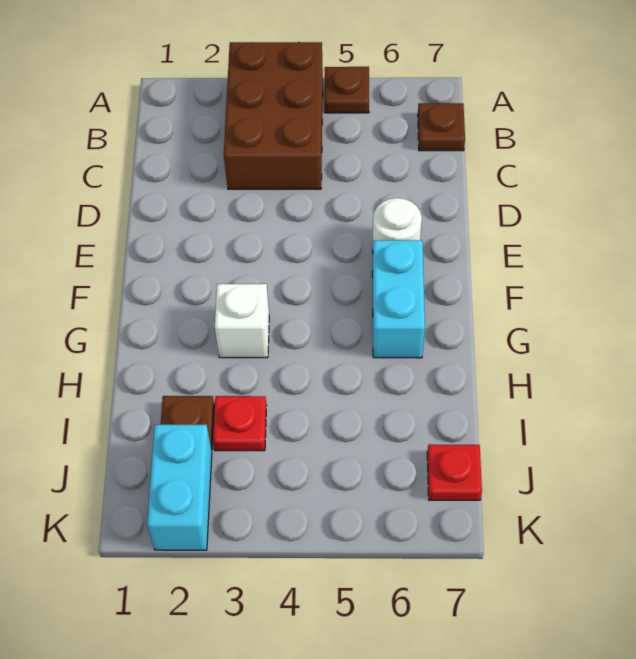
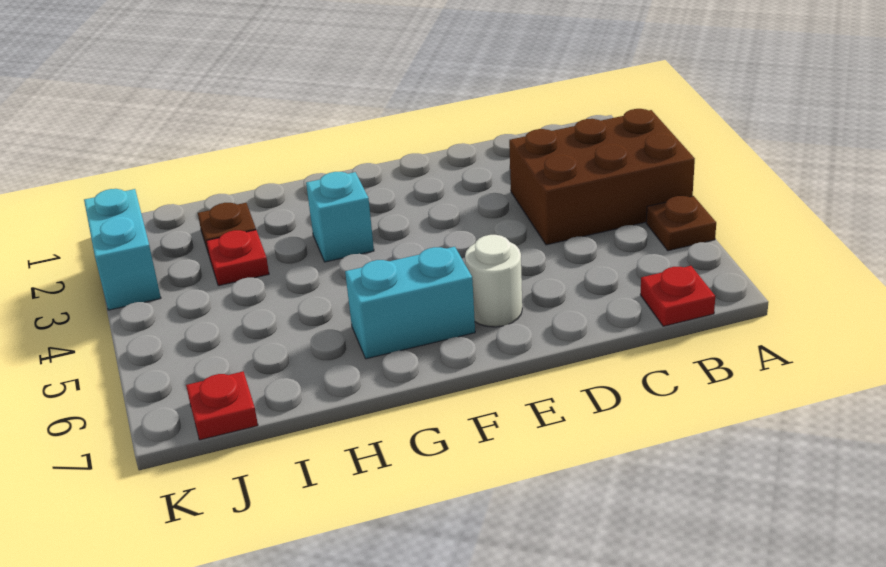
brown 1x1 plate [418,103,465,151] -> red 1x1 plate [640,266,715,326]
white 1x1 brick [215,284,269,358] -> cyan 1x1 brick [306,172,374,262]
cyan 1x2 brick [147,425,212,550] -> cyan 1x2 brick turned to [84,189,161,310]

